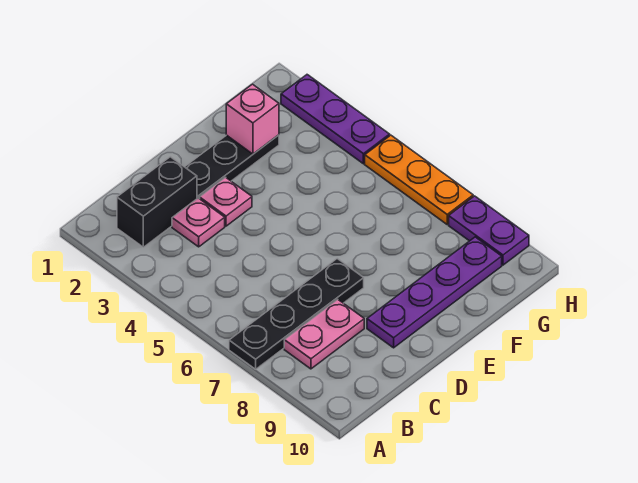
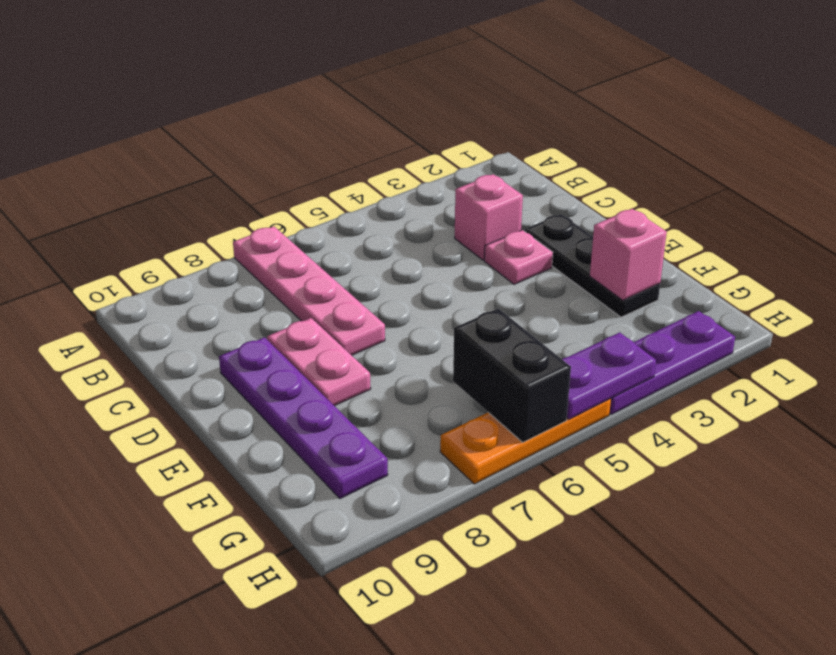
black 1x4 plate [229,259,364,369] -> pink 1x4 plate [233,226,385,355]
black 1x2 brick [117,157,197,247] -> black 1x2 brick moved to [453,308,571,442]
pink 1x2 plate [284,300,364,369] -> pink 1x2 plate moved to [267,318,371,406]
pink 1x1 plate [172,198,225,247] -> pink 1x1 brick [455,174,523,260]
purple 1x2 plate [449,196,529,265] -> purple 1x2 plate moved to [562,332,656,419]

